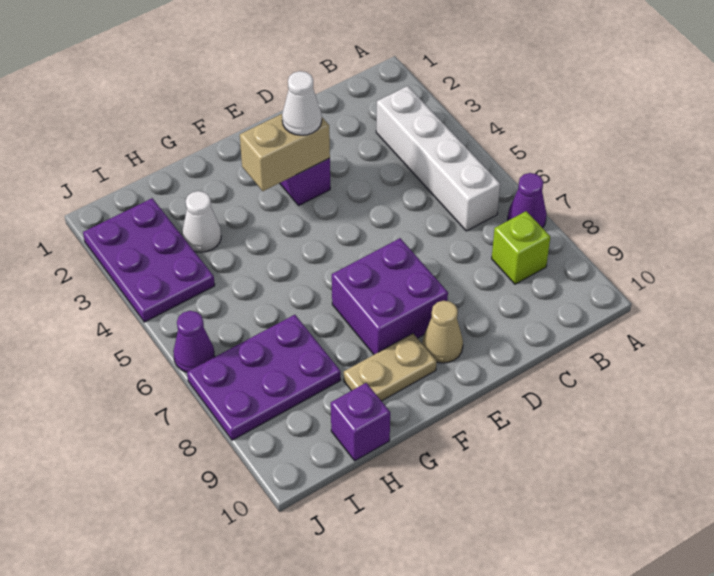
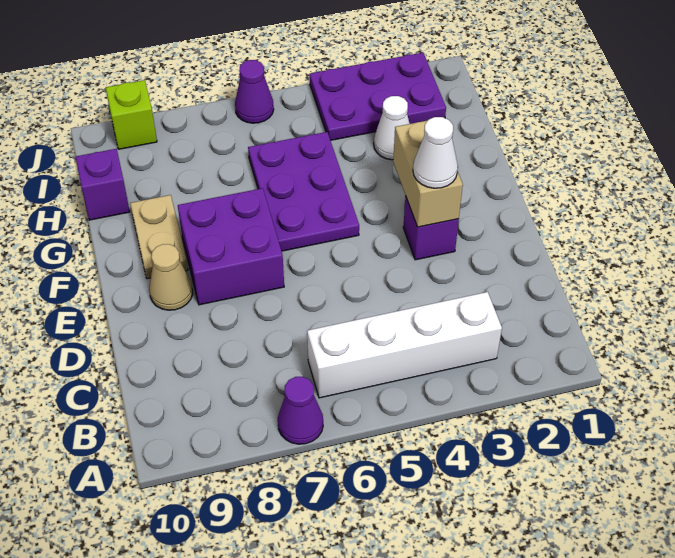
lime 1x1 brick [492,211,550,284] -> lime 1x1 brick moved to [106,80,157,149]
purple 2x3 plate [187,315,341,440] -> purple 2x3 plate moved to [248,132,359,251]

